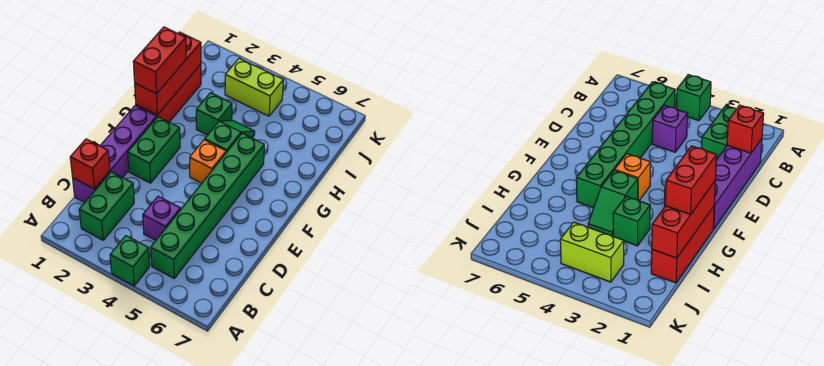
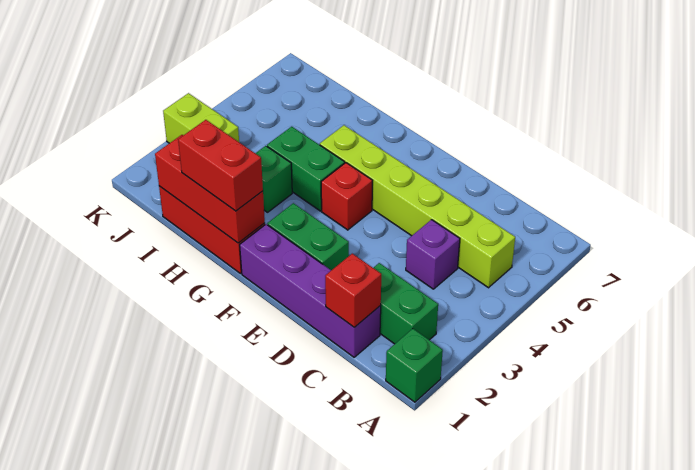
green 1x1 brick [110,236,150,286] -> green 1x1 brick moved to [386,329,443,402]
green 1x6 brick [151,133,264,278] -> lime 1x6 brick [320,125,515,288]
orange 1x1 brick [190,140,226,183] -> red 1x1 brick [321,163,372,230]
green 1x2 slope [205,120,255,152] -> green 1x2 brick [267,127,345,211]
lime 1x2 brick [225,59,283,116] -> lime 1x2 brick turned to [163,93,239,143]

